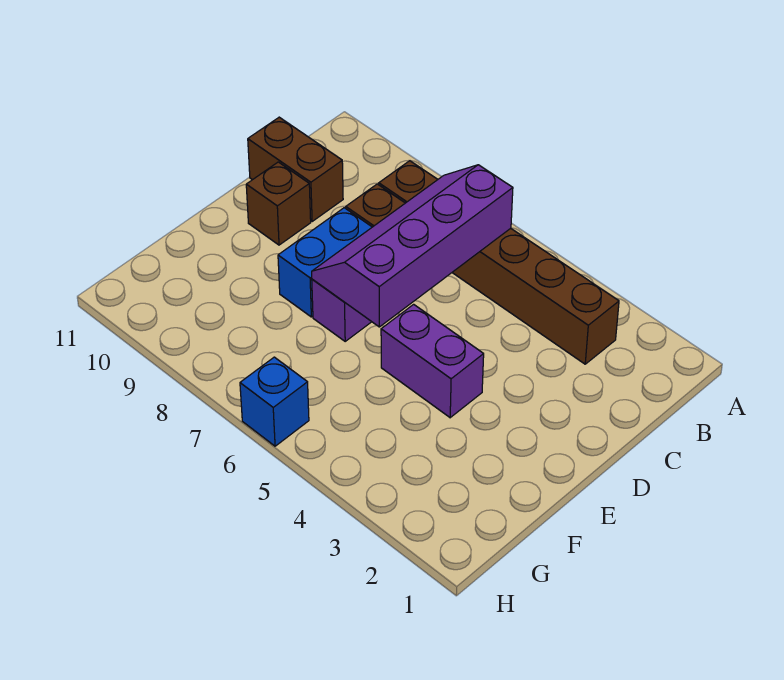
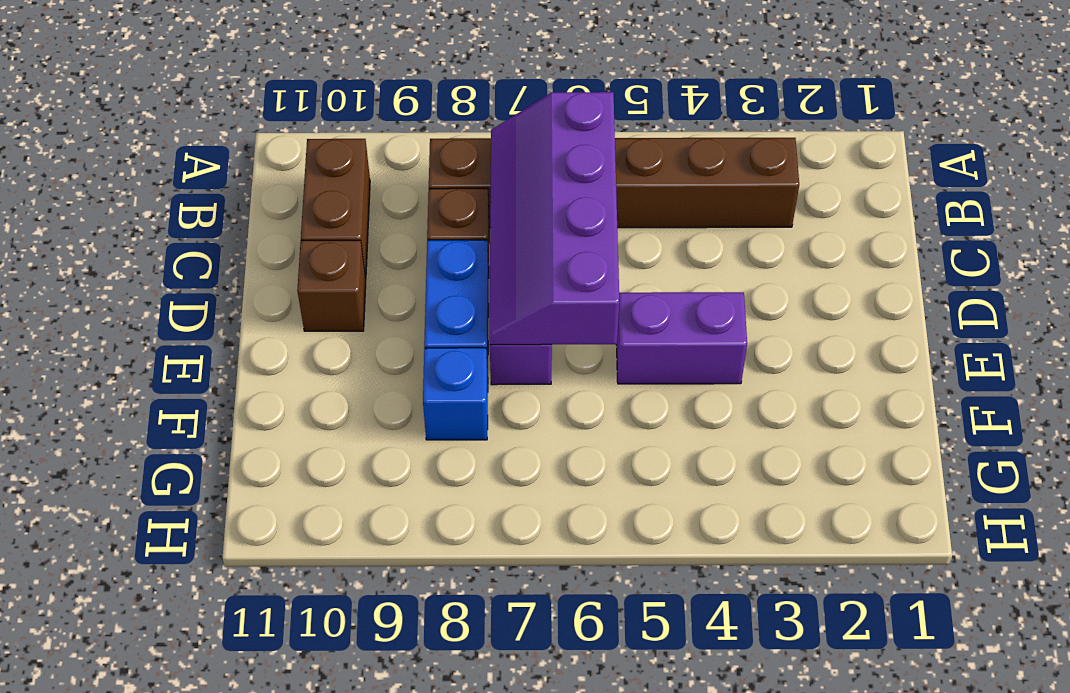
brown 1x2 brick [248,117,343,221] -> brown 1x2 brick turned to [301,139,370,279]
blue 1x1 brick [240,357,309,446] -> blue 1x1 brick moved to [423,348,488,440]

